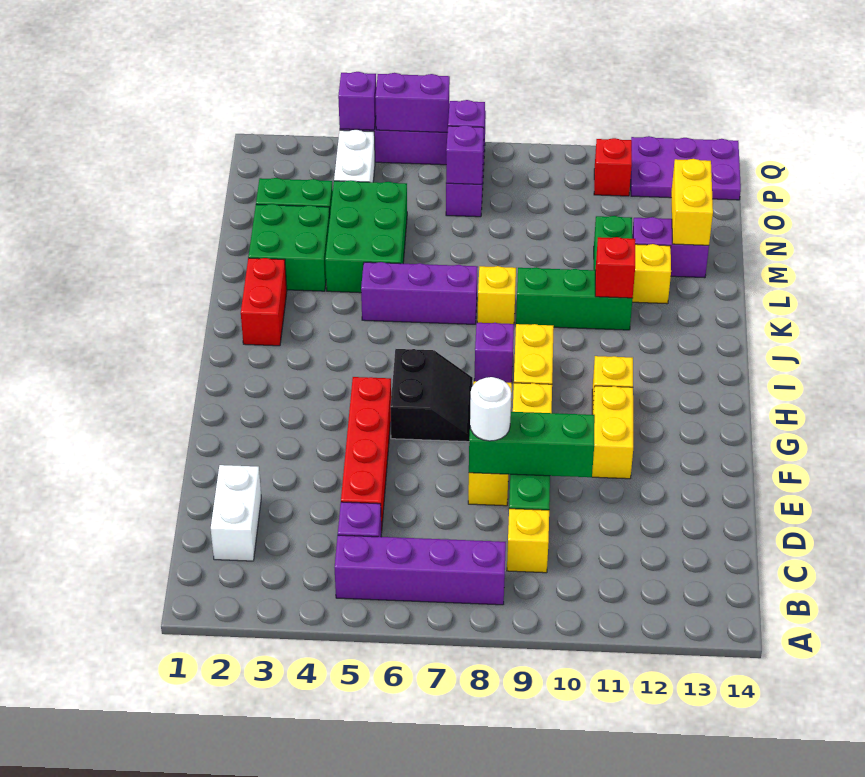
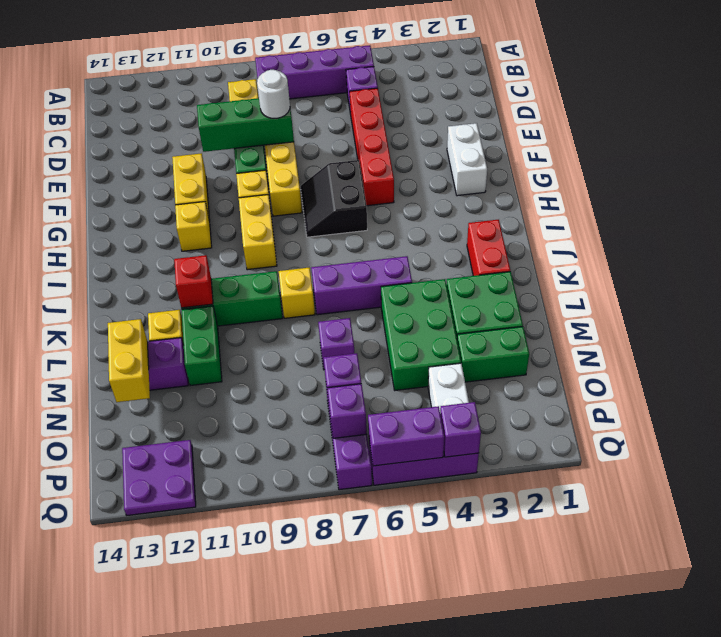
white 1x2 brick [211,465,261,561] -> white 1x2 brick moved to [447,123,487,196]
purple 1x1 brick [474,323,514,383] -> purple 1x1 brick moved to [318,318,354,370]
red 1x1 brick [594,138,632,196] -> none
purple 2x3 plate [631,136,741,200] -> purple 2x2 plate [122,440,196,515]

